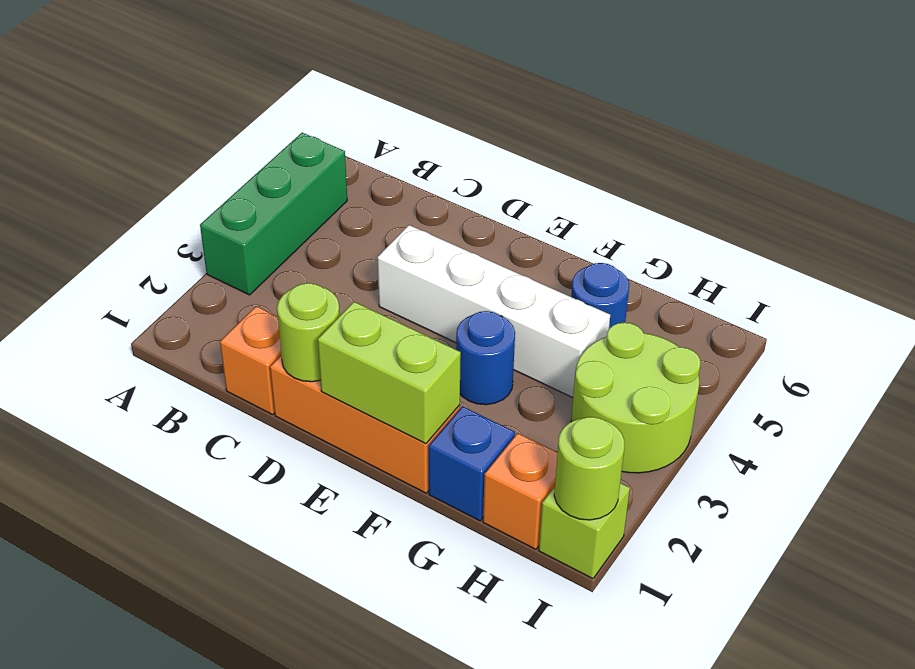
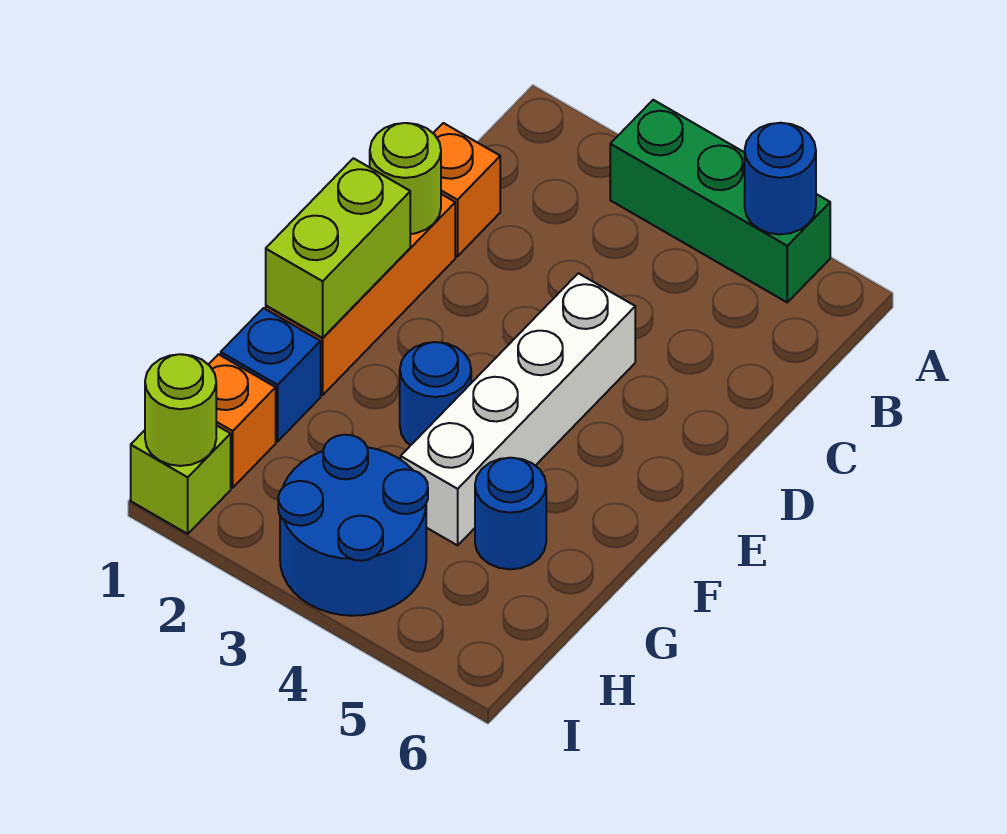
none -> blue 1x1 round brick [745,123,816,234]
lime 2x2 round brick [571,323,701,473] -> blue 2x2 round brick [278,435,428,616]

